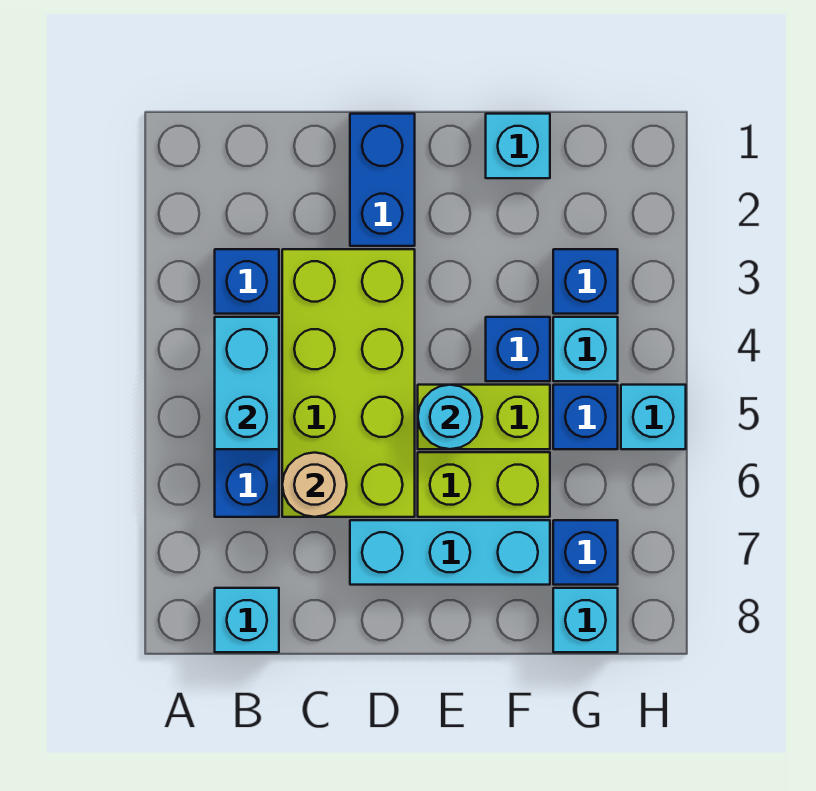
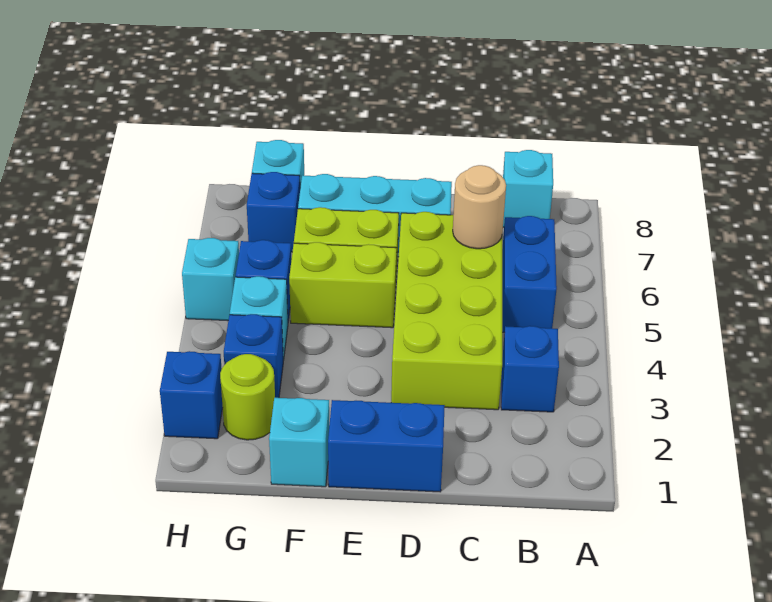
cyan 1x2 brick [215,317,279,449] -> none
blue 1x2 brick [350,114,415,246] -> blue 1x2 brick turned to [328,400,445,492]
cyan 1x1 round brick [418,385,482,449] -> none
blue 1x1 brick [486,317,550,381] -> blue 1x1 brick moved to [160,351,223,439]
none -> lime 1x1 round brick [220,354,275,440]

